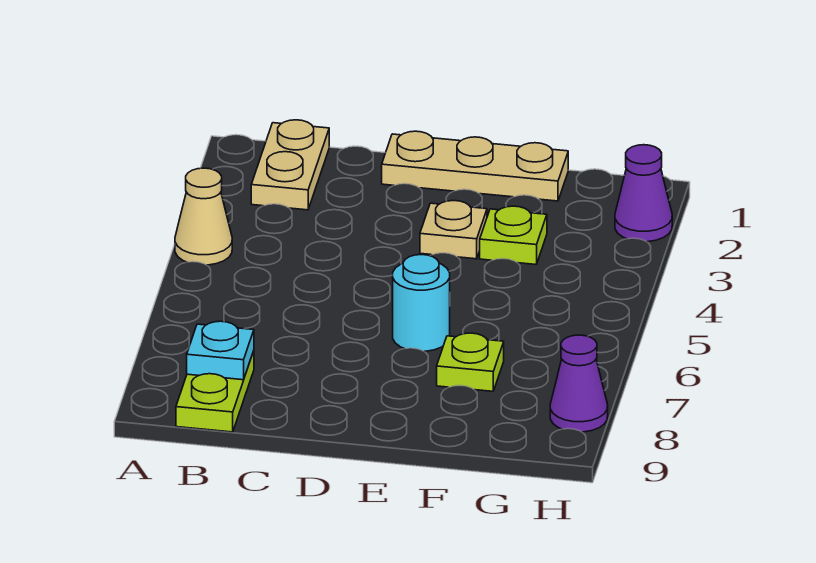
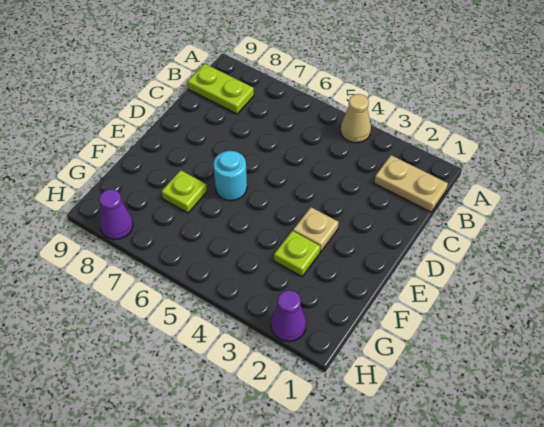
cyan 1x1 plate [187,321,254,380] -> none
tan 1x3 plate [382,131,568,201] -> none

